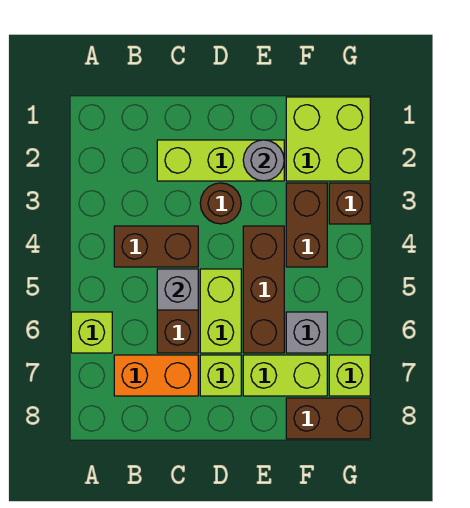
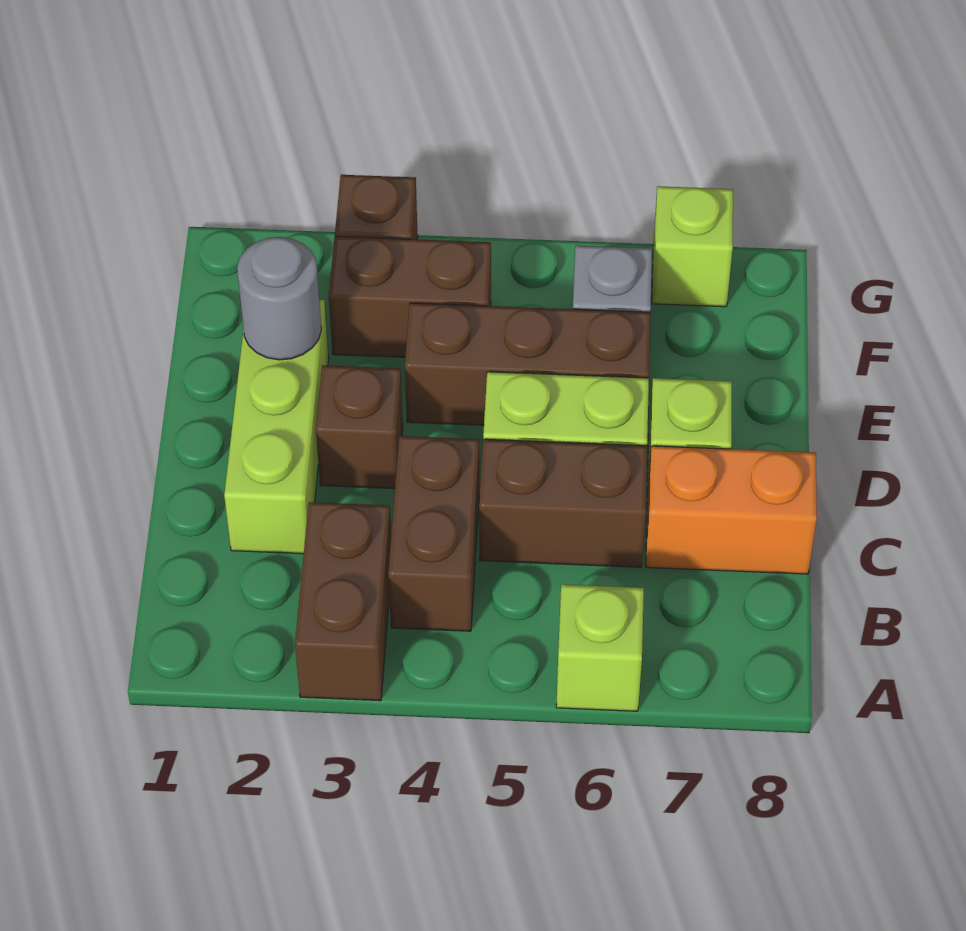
orange 1x2 brick [114,355,198,396] -> orange 1x2 brick turned to [646,446,817,574]
grey 1x1 brick [157,269,198,310] -> none
brown 1x1 round brick [200,183,241,224] -> brown 1x1 brick [316,365,403,489]
lime 1x2 brick [243,355,327,396] -> none
lime 2x2 brick [286,97,370,181] -> none
brown 1x2 brick [286,398,370,439] -> brown 1x2 brick moved to [295,502,391,701]

